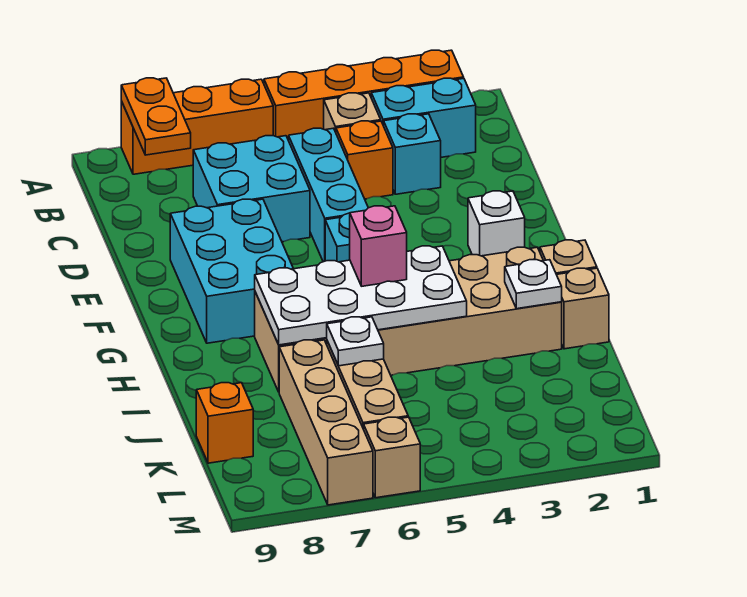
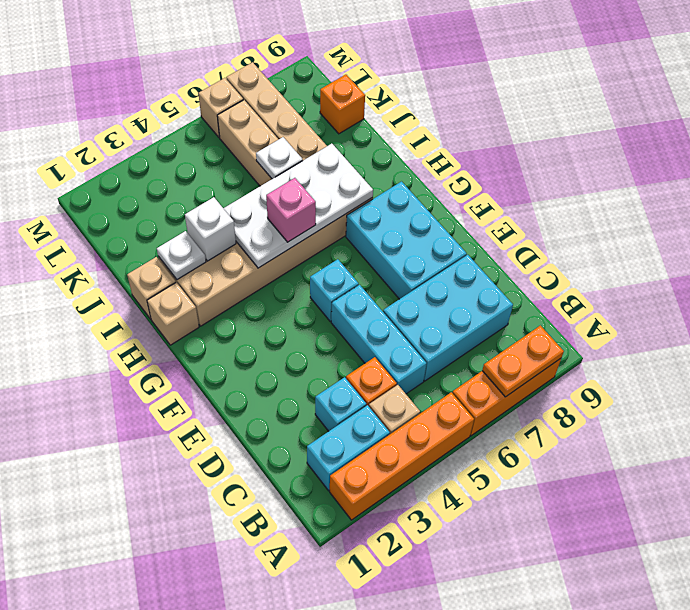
orange 1x2 plate [121,78,191,155] -> orange 1x2 plate turned to [482,326,564,397]
cyan 2x2 brick [193,136,310,242] -> cyan 2x3 brick [383,255,513,381]
white 1x1 brick [468,191,525,256] -> white 1x1 brick moved to [185,197,236,261]

